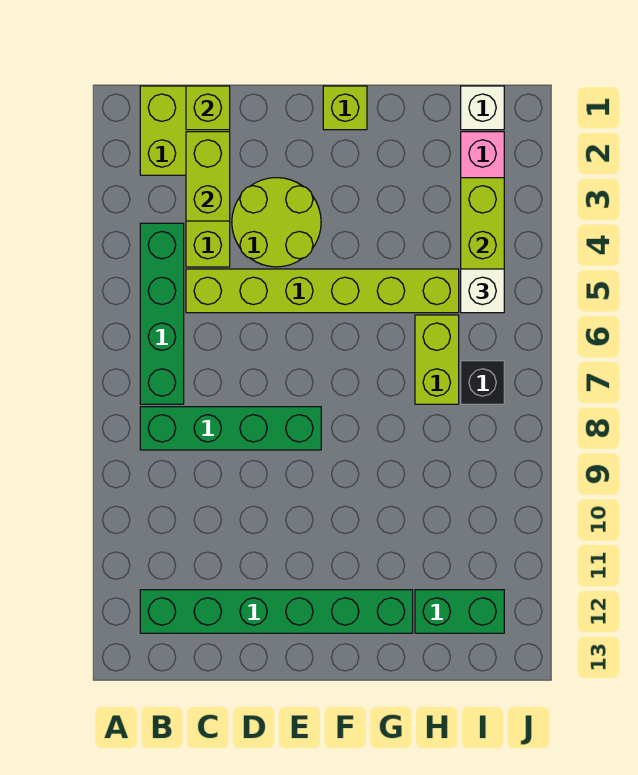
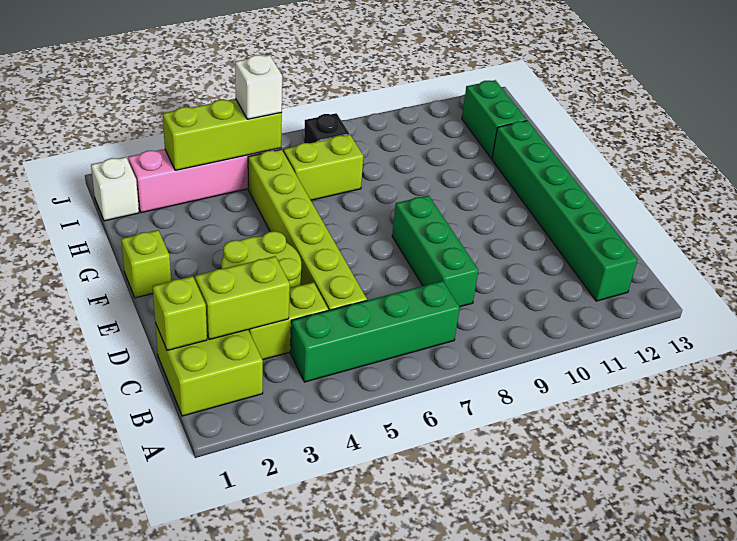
green 1x4 brick [140,407,321,450] -> green 1x3 brick [392,195,478,307]

